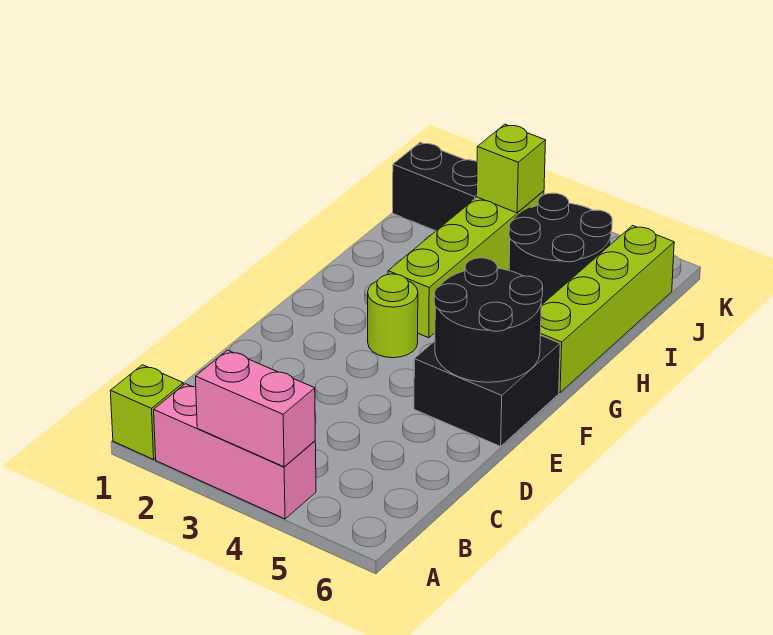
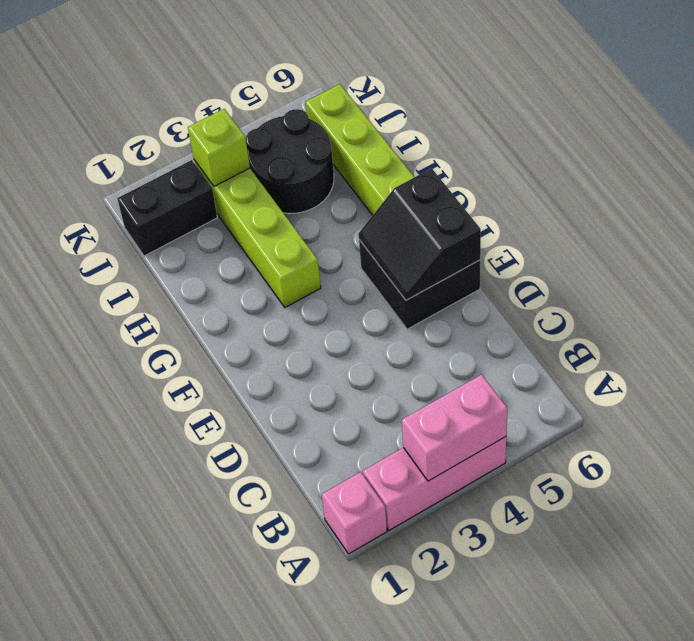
lime 1x1 brick [110,365,183,459] -> pink 1x1 brick [322,472,387,554]
black 2x2 round brick [434,258,543,382] -> black 2x2 slope [359,168,481,300]
lime 1x1 round brick [368,274,418,358] -> none

